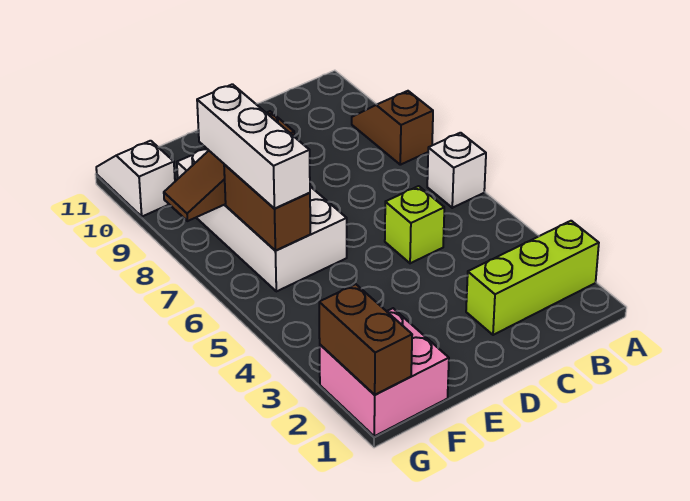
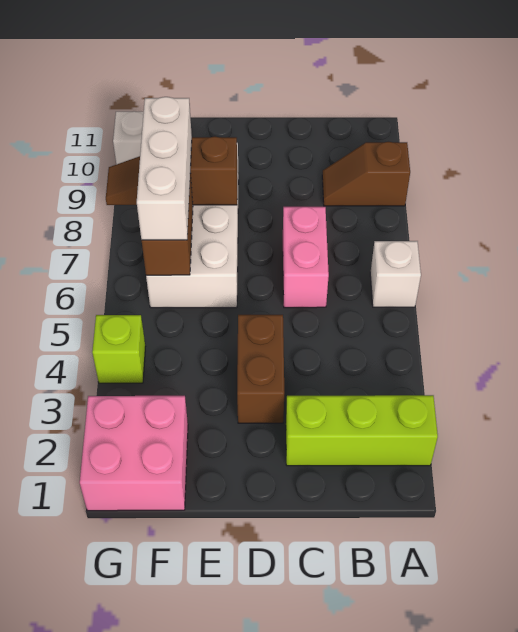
brown 1x2 slope [352,91,433,165] -> brown 1x2 slope turned to [322,142,410,206]
lime 1x1 brick [385,186,444,263] -> lime 1x1 brick moved to [92,315,145,383]
none -> pink 1x2 brick [283,207,329,308]
brown 1x2 brick [319,284,412,395] -> brown 1x2 brick moved to [237,315,284,423]

